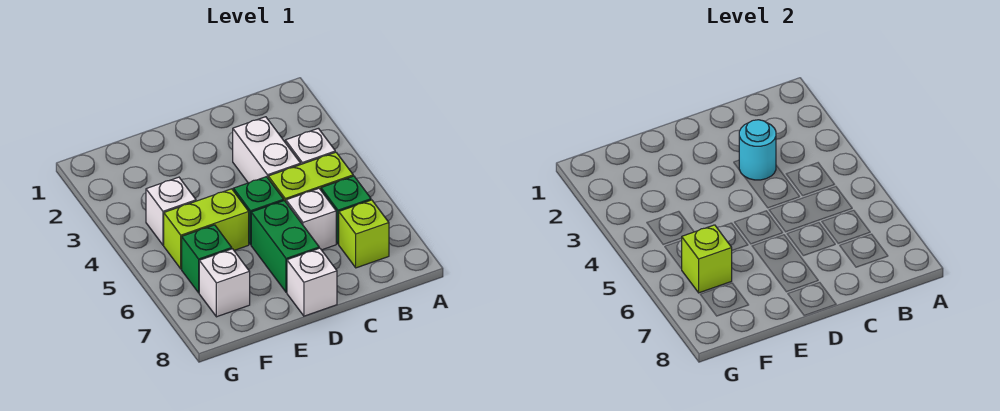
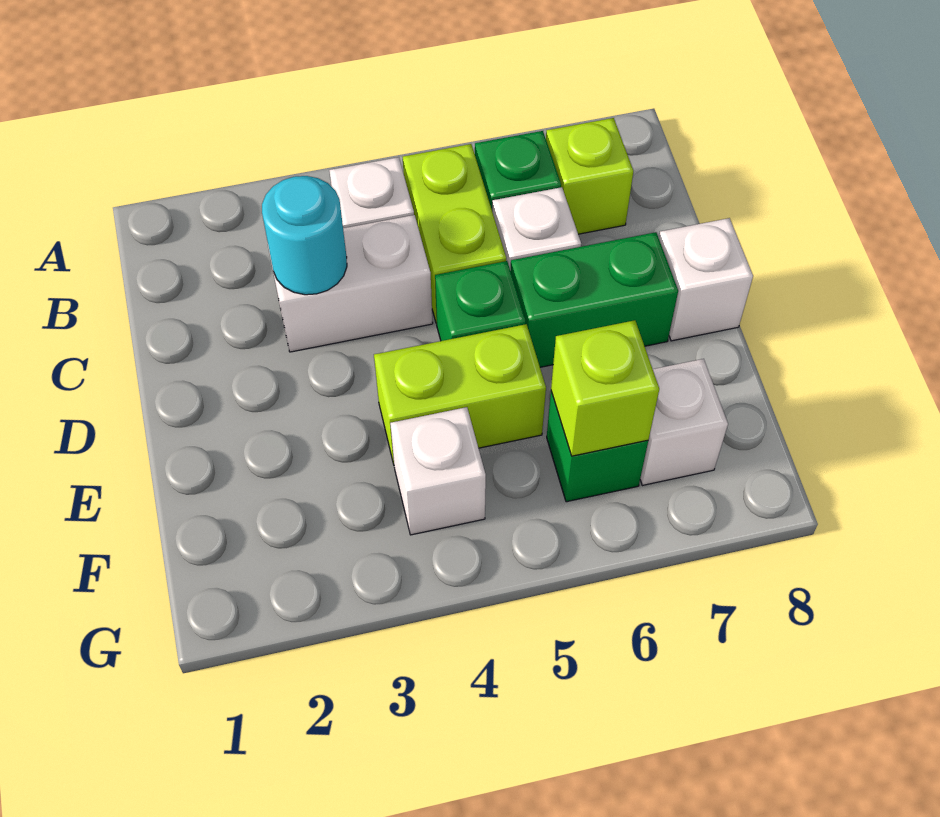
lime 1x2 brick [164,189,249,269] -> lime 1x2 brick turned to [374,324,546,464]

